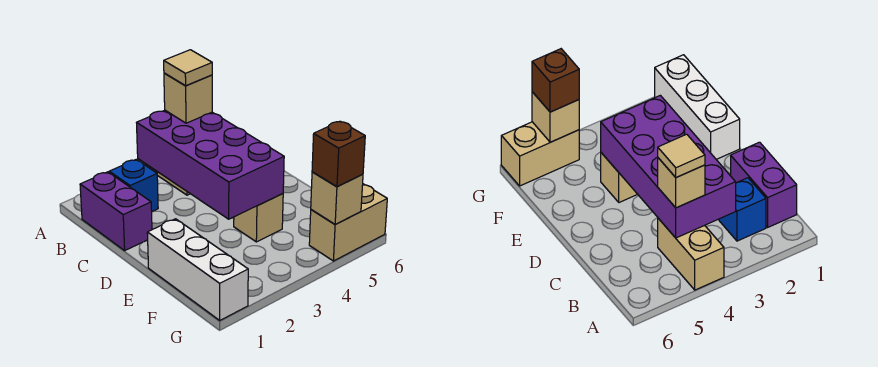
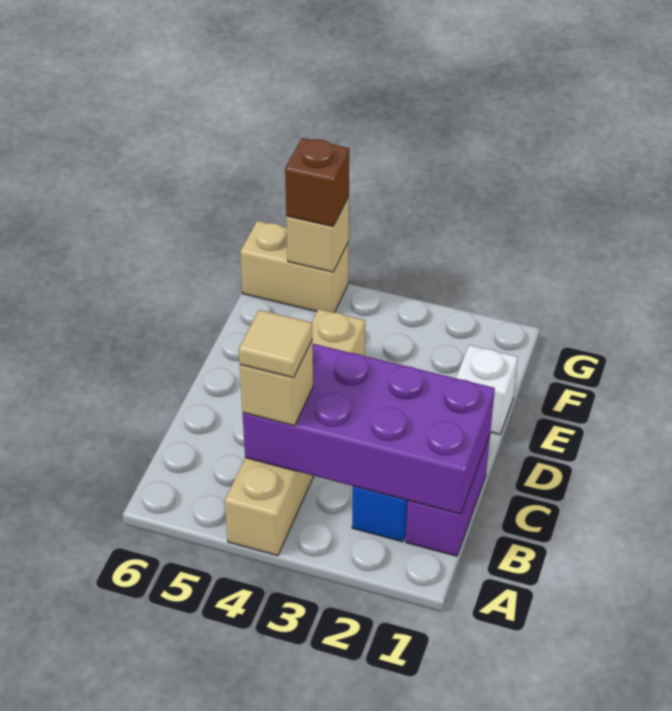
purple 2x4 brick [136,110,284,219] -> purple 2x4 brick turned to [243,344,495,514]
white 1x3 brick [147,219,248,320] -> white 1x1 brick [456,345,518,435]

